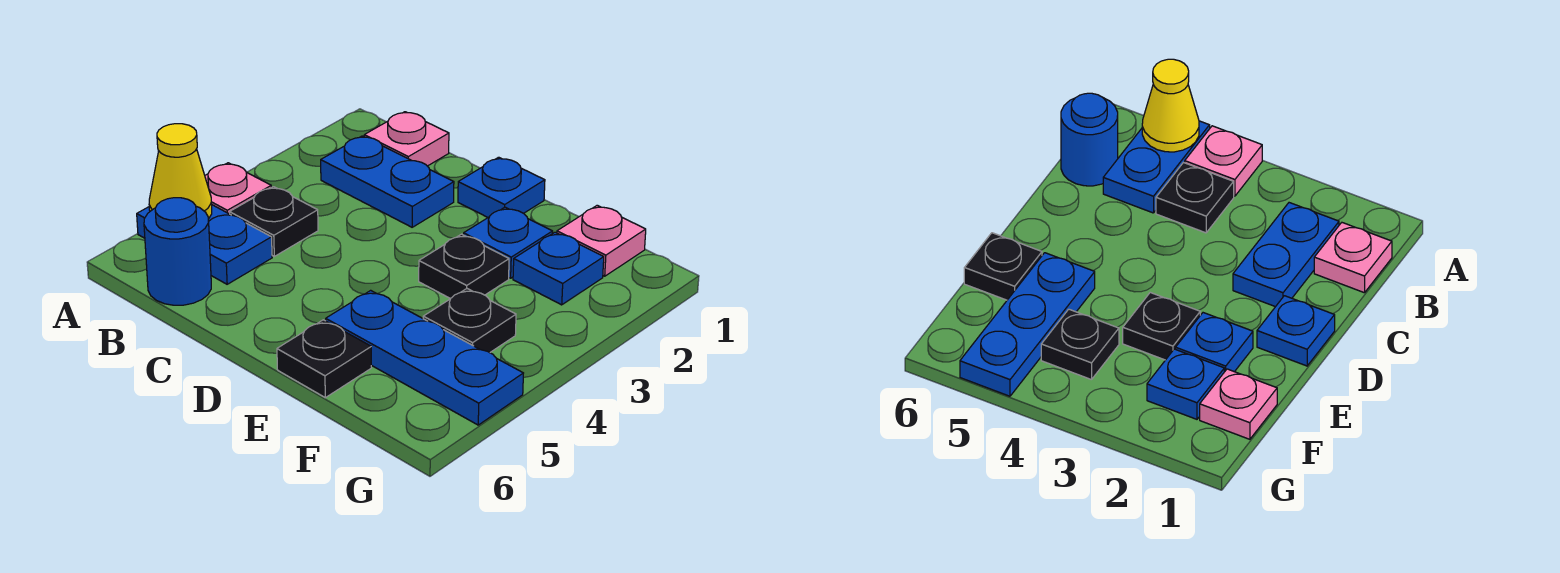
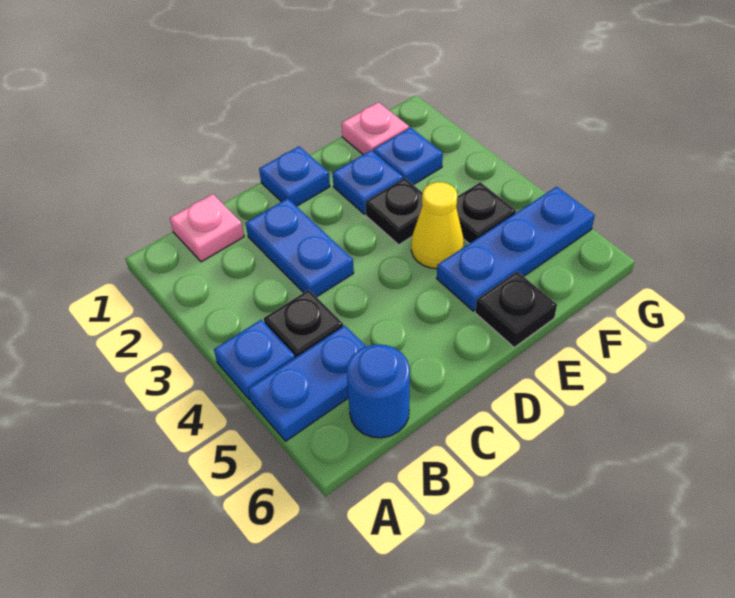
pink 1x1 plate [205,163,271,214] -> blue 1x1 plate [214,320,295,400]
yellow 1x1 cone [149,124,212,219] -> yellow 1x1 cone moved to [411,182,464,269]
blue 1x2 plate [321,136,454,227] -> blue 1x2 plate turned to [246,198,354,297]

